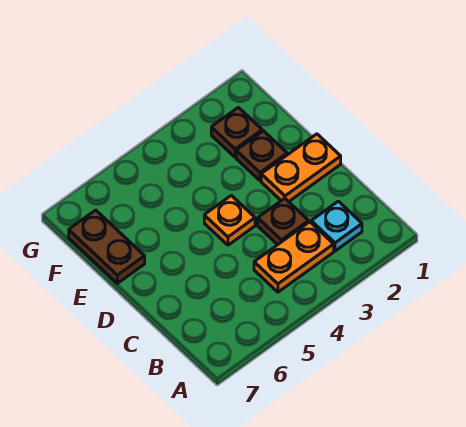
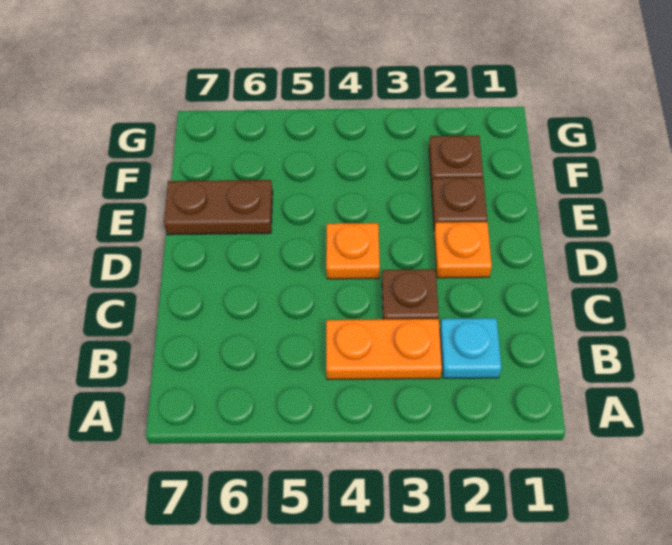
orange 1x2 plate [261,134,341,202] -> orange 1x1 plate [434,222,492,278]
brown 1x2 plate [69,210,145,283] -> brown 1x2 plate turned to [164,180,273,235]

